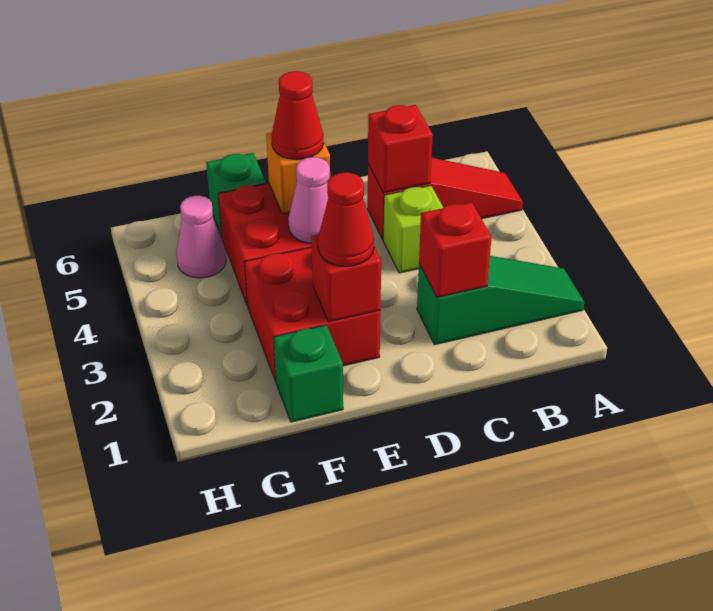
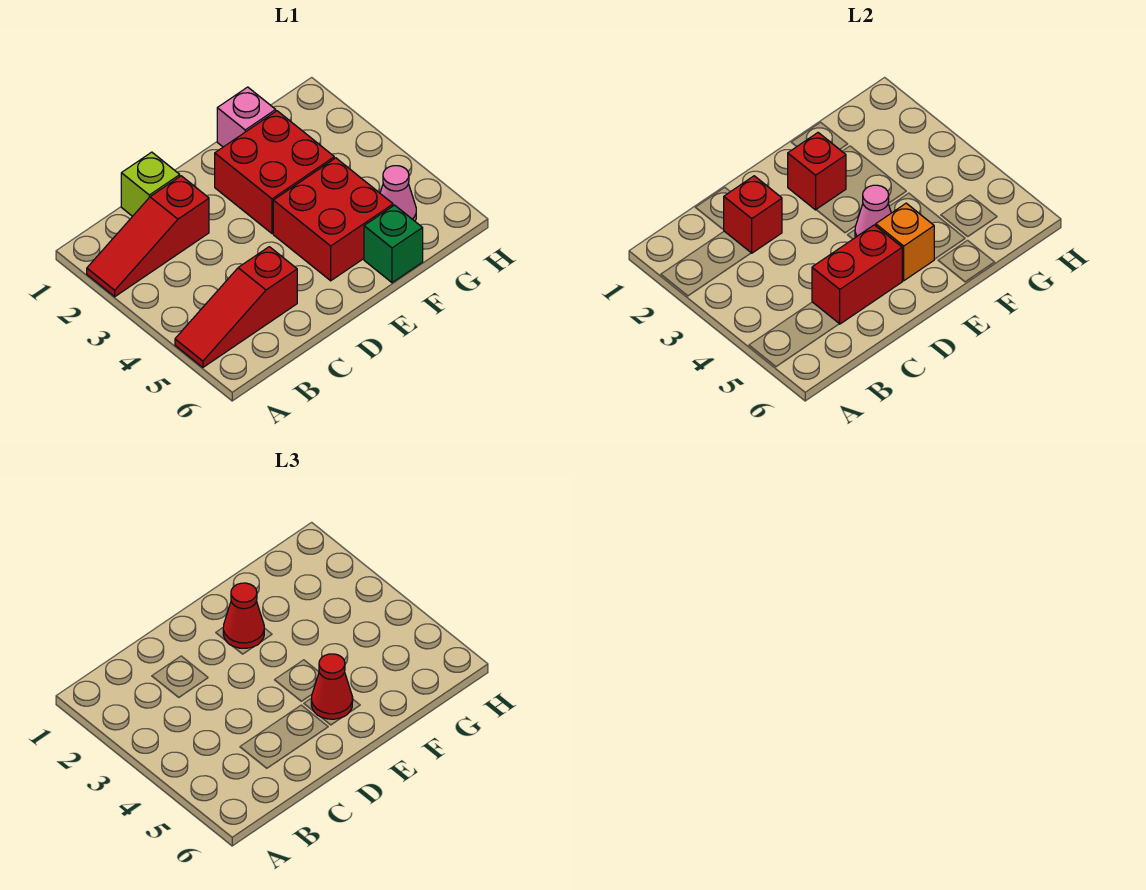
green 1x3 slope [417,256,584,345] -> red 1x3 slope [87,176,209,297]
lime 1x1 brick [383,185,443,273] -> lime 1x1 brick moved to [121,152,180,216]
red 1x1 brick [368,105,433,193] -> red 1x2 brick [812,225,902,324]
green 1x1 brick [274,325,343,422] -> pink 1x1 brick [217,87,276,147]

